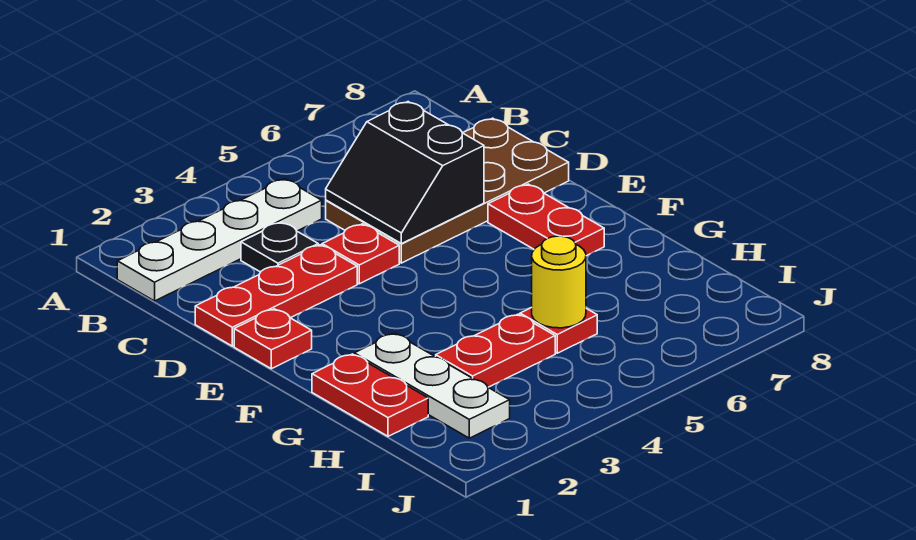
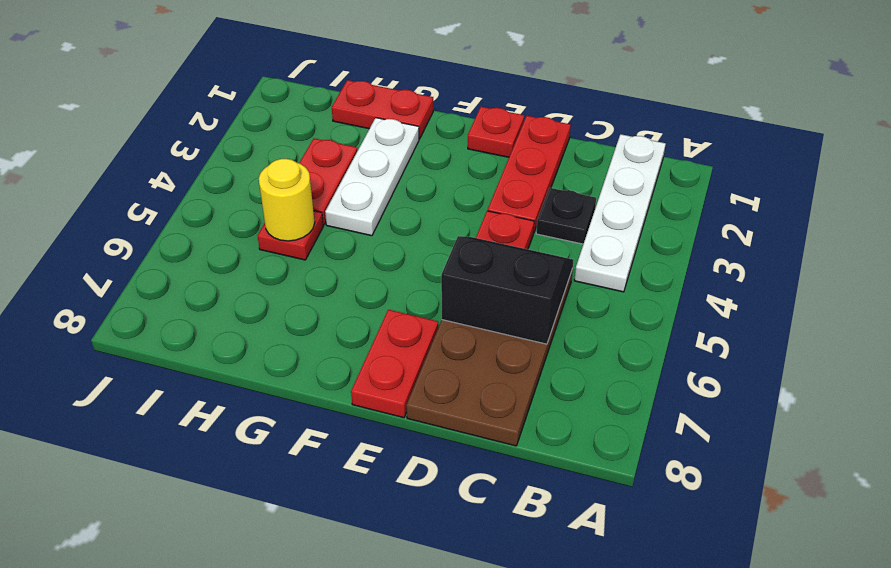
red 1x2 plate [488,184,604,256] -> red 1x2 plate turned to [351,310,438,418]
white 1x3 plate [354,333,510,438] -> white 1x3 plate turned to [325,118,419,236]

